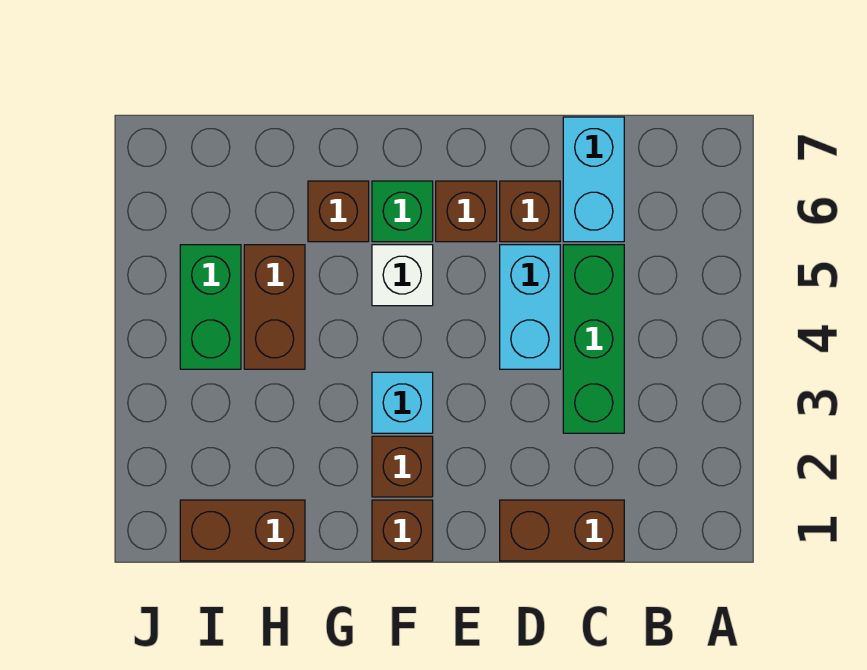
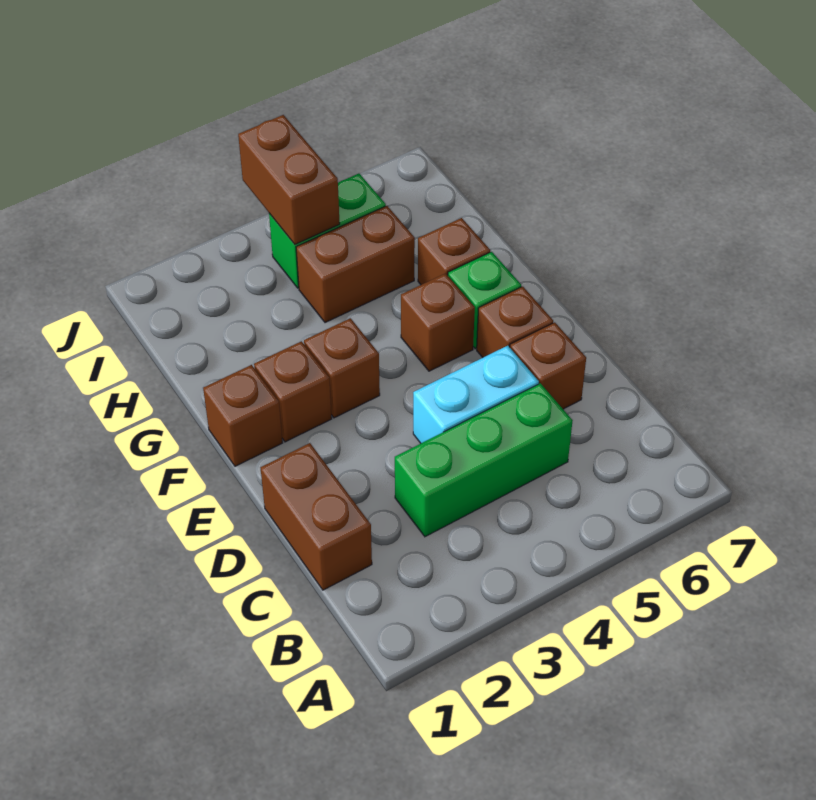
cyan 1x2 brick [563,117,624,242] -> none
cyan 1x1 brick [372,372,433,433] -> brown 1x1 brick [304,318,380,418]
white 1x1 brick [372,245,433,306] -> brown 1x1 brick [401,274,475,371]
brown 1x2 brick [180,500,305,561] -> brown 1x2 brick moved to [238,115,340,244]

